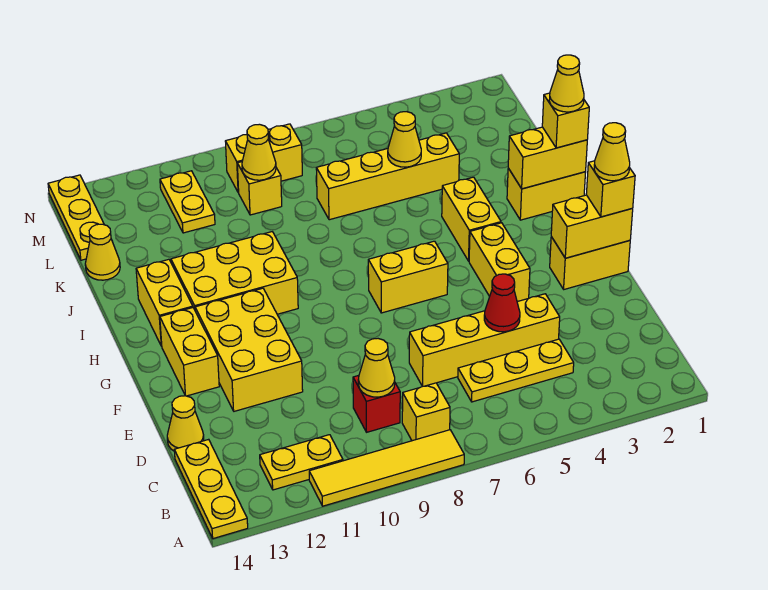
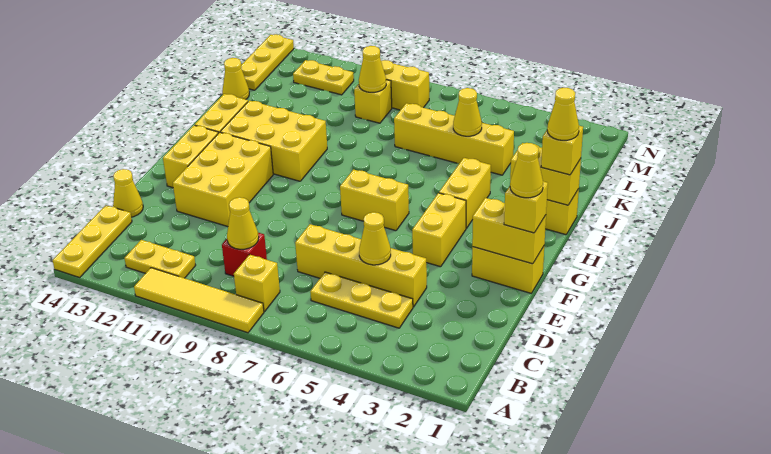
red 1x1 cone [484,274,520,332] -> yellow 1x1 cone [359,212,391,265]
yellow 1x2 plate [160,171,215,233] -> yellow 1x2 plate turned to [293,60,354,95]

